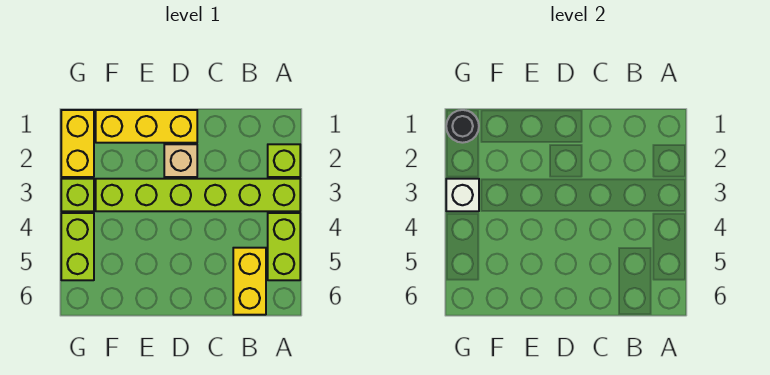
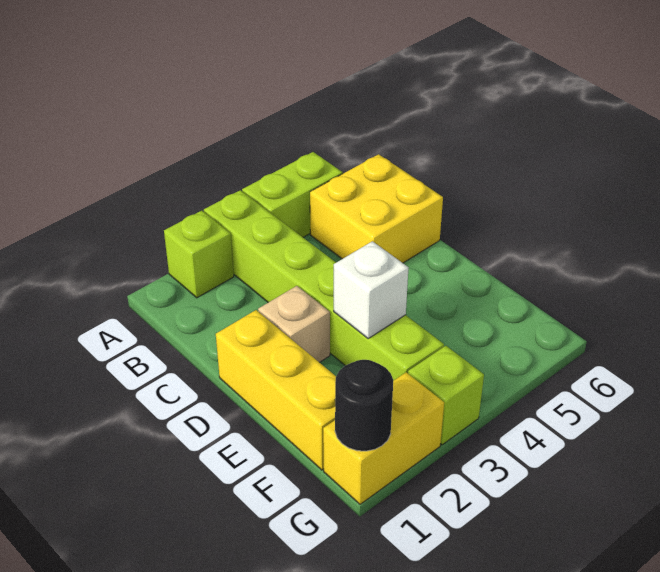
yellow 1x2 brick [233,248,266,315] -> yellow 2x2 brick [310,154,443,263]
white 1x1 brick [446,179,479,211] -> white 1x1 brick moved to [334,241,409,339]
lime 1x2 brick [61,213,94,280] -> none

